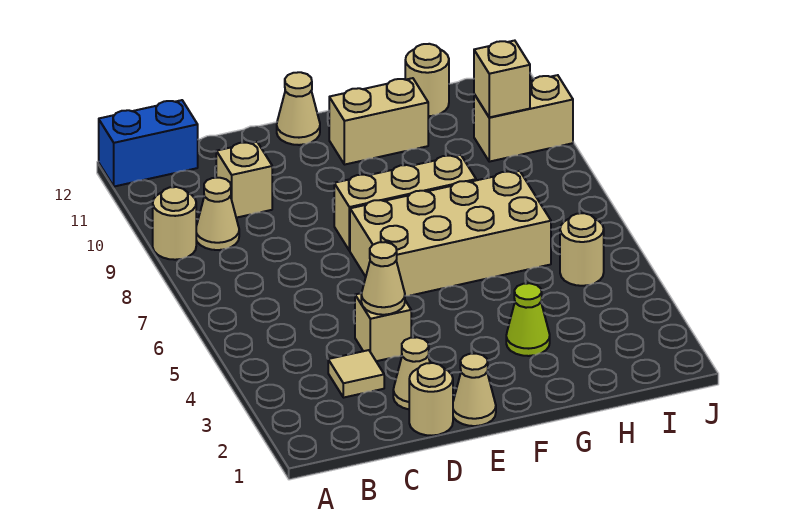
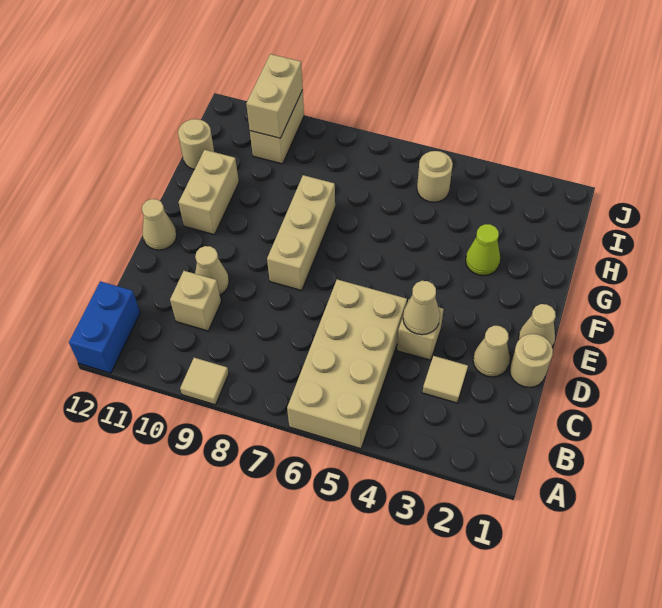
tan 1x1 round brick [153,187,196,260] -> tan 1x1 tile [180,358,229,405]
tan 1x1 cone [196,178,239,250] -> tan 1x1 cone moved to [195,246,229,295]
tan 2x4 brick [350,171,551,296] -> tan 2x4 brick moved to [287,280,407,449]
tan 1x1 brick [474,41,530,117] -> tan 1x2 brick [246,54,303,138]

